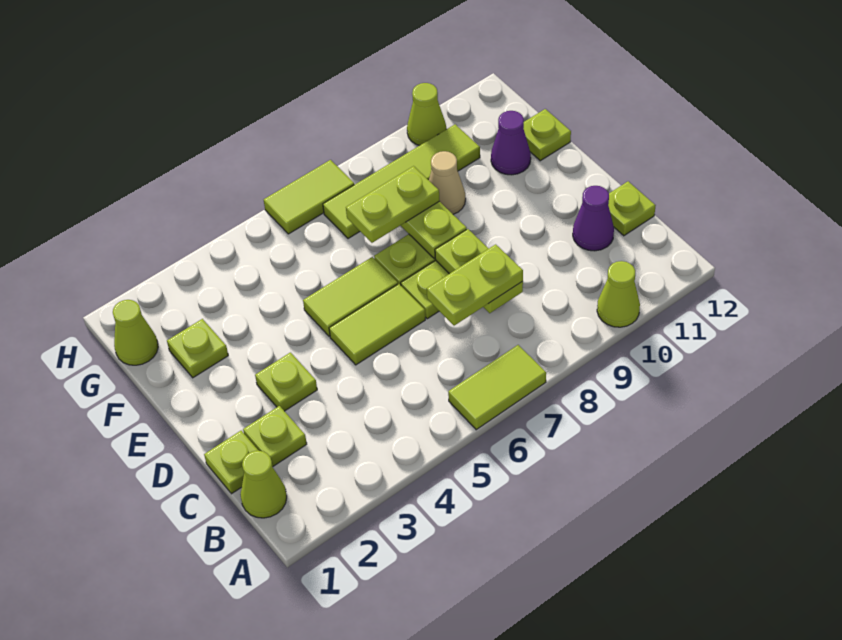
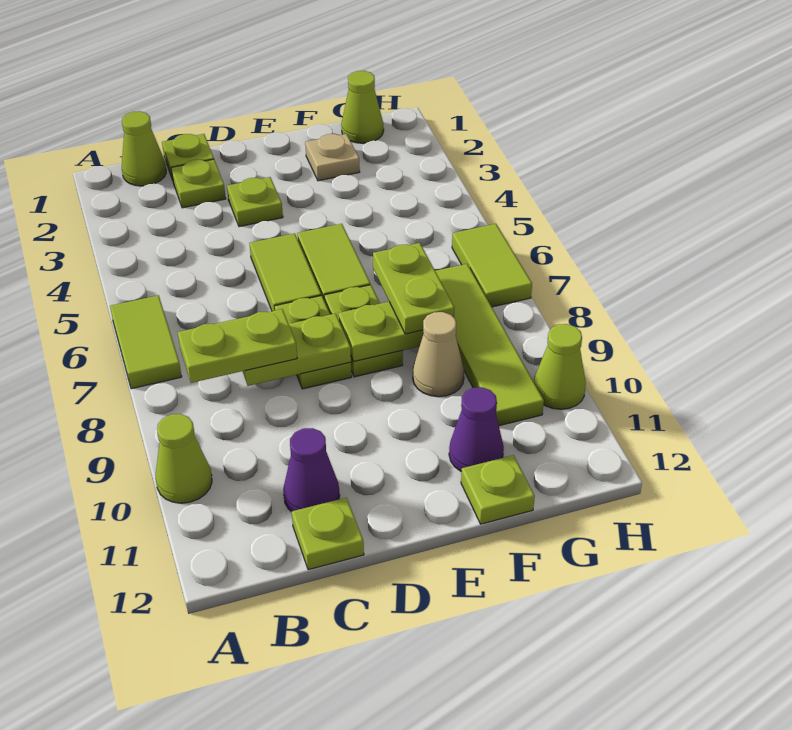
lime 1x2 plate [427,244,523,326] -> lime 1x2 plate turned to [177,309,297,383]
lime 1x1 plate [167,319,228,378] -> tan 1x1 plate [305,134,360,181]

